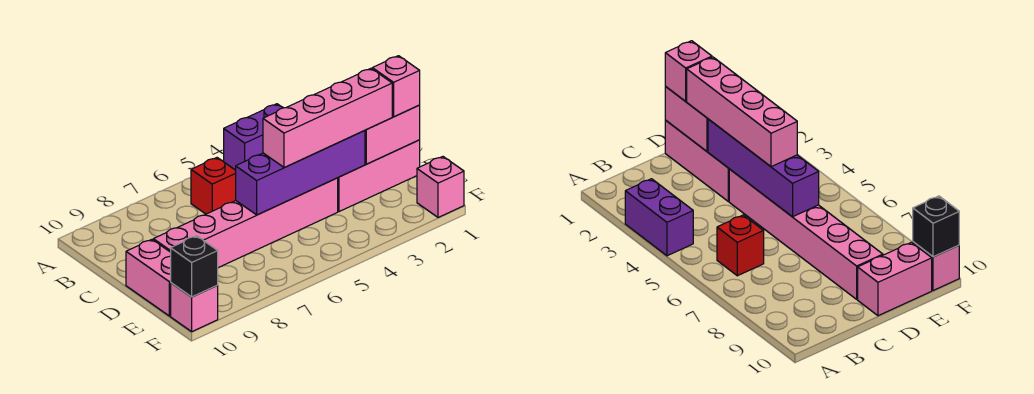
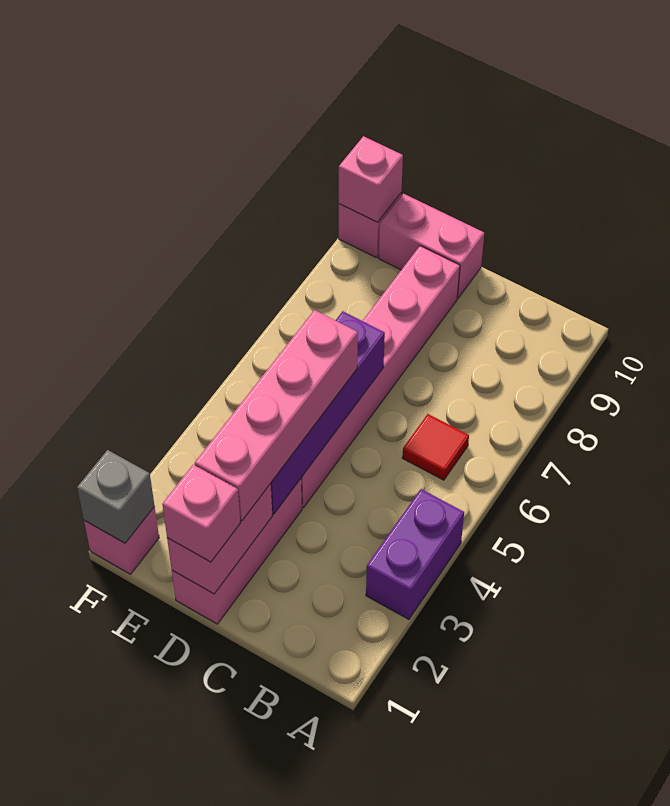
red 1x1 brick [191,158,236,214] -> red 1x1 tile [402,414,469,480]
none -> grey 1x1 brick [77,450,154,543]
black 1x1 brick [171,236,218,297] -> pink 1x1 brick [339,136,403,222]

